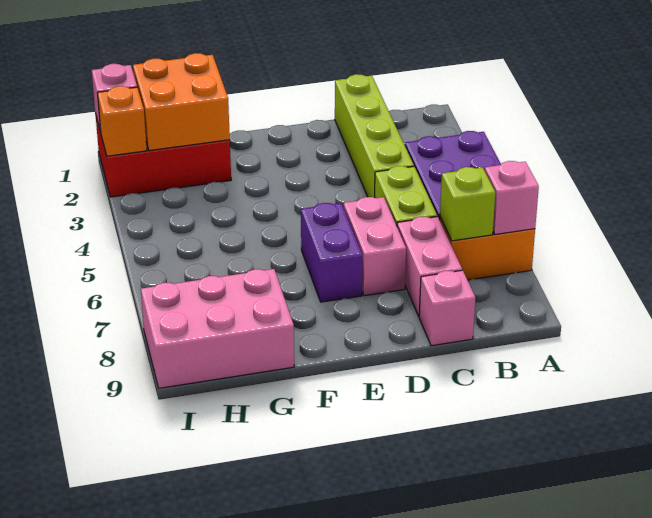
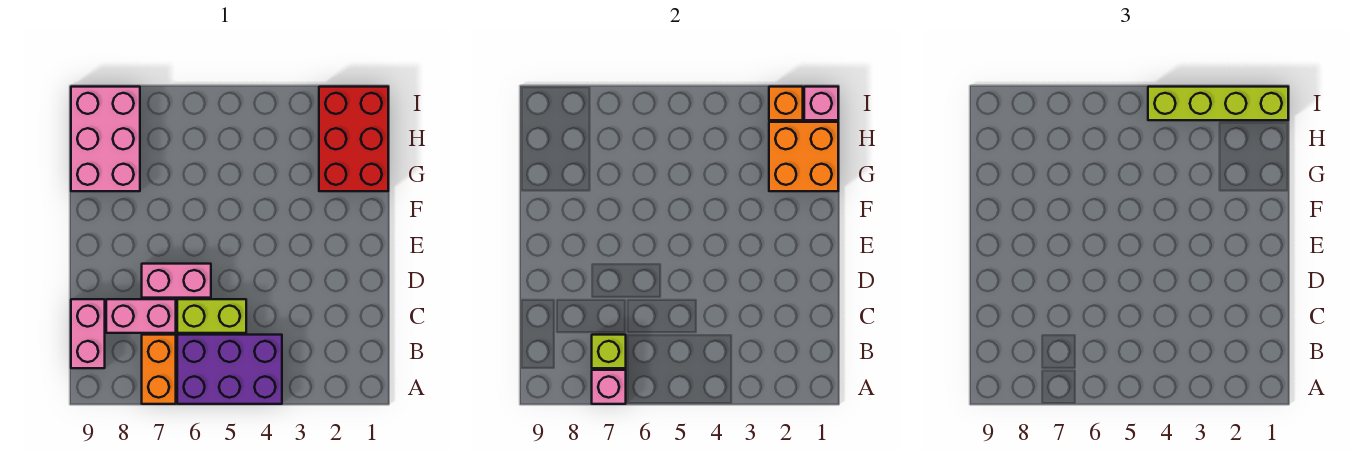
lime 1x4 brick [335,74,414,198] -> lime 1x4 brick moved to [1148,87,1288,120]
pink 1x1 brick [419,270,475,346] -> pink 1x2 brick [71,299,105,368]
purple 1x2 brick [301,203,362,302] -> none

